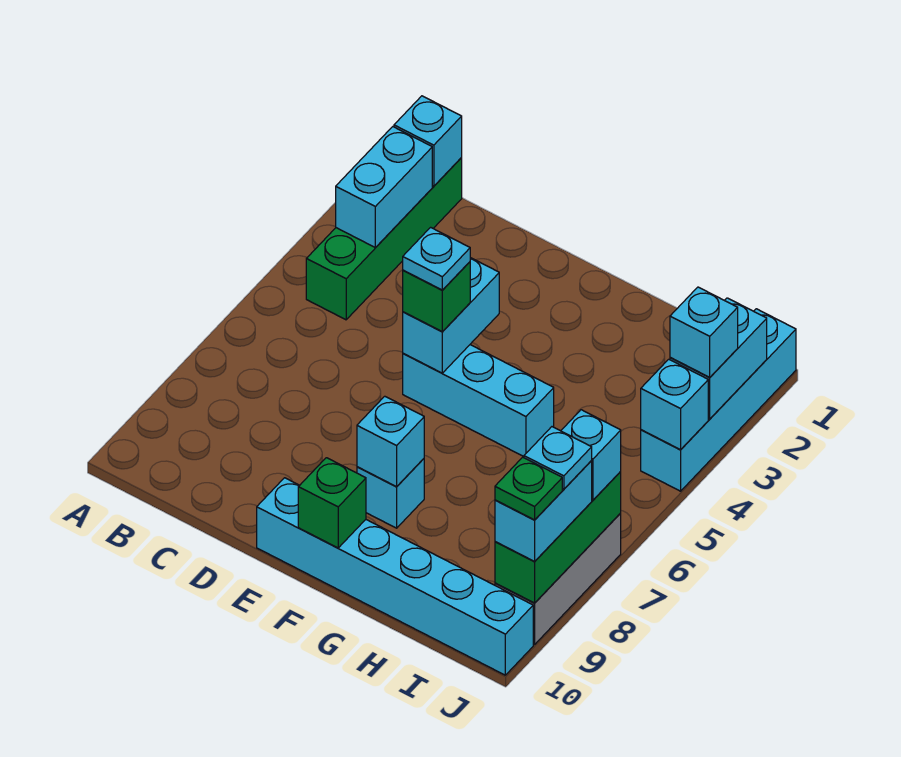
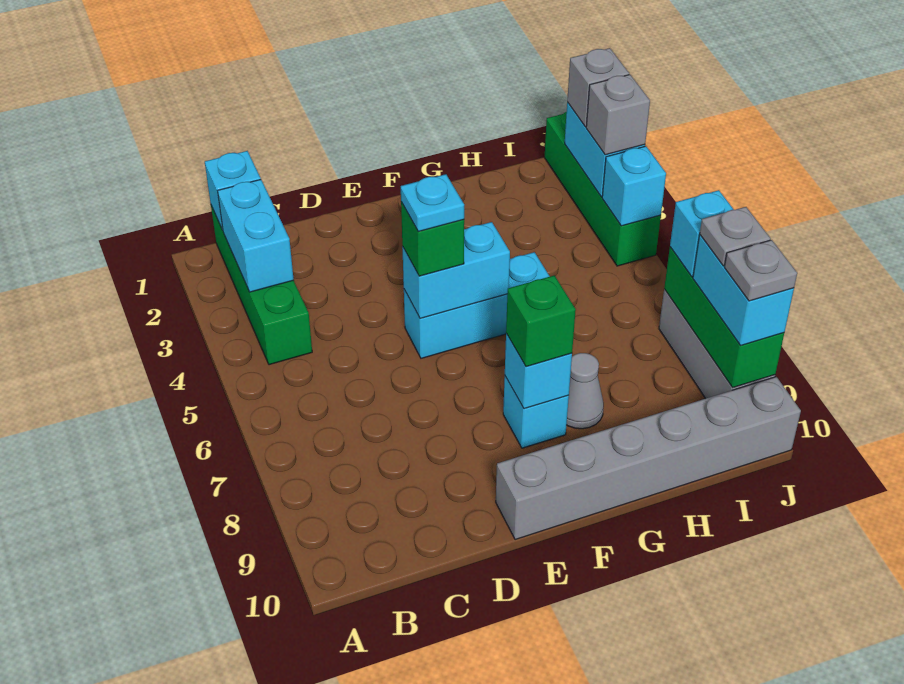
cyan 1x2 brick [403,258,499,373] -> cyan 1x2 brick turned to [402,222,510,318]
cyan 1x6 brick [257,478,533,675] -> grey 1x6 brick [496,377,801,540]
green 1x1 brick [298,458,366,548] -> green 1x1 brick moved to [506,275,576,367]
none -> grey 1x1 cone [567,353,604,429]
cyan 1x4 brick [641,309,796,491] -> green 1x4 brick [545,112,661,266]
none -> grey 1x1 brick [567,48,629,127]
cyan 1x1 brick [670,287,738,377] -> grey 1x1 brick [586,75,650,155]
cyan 1x1 plate [524,427,592,489] -> grey 1x1 plate [700,207,771,266]
green 1x1 plate [495,457,562,520] -> grey 1x1 plate [724,240,797,301]

